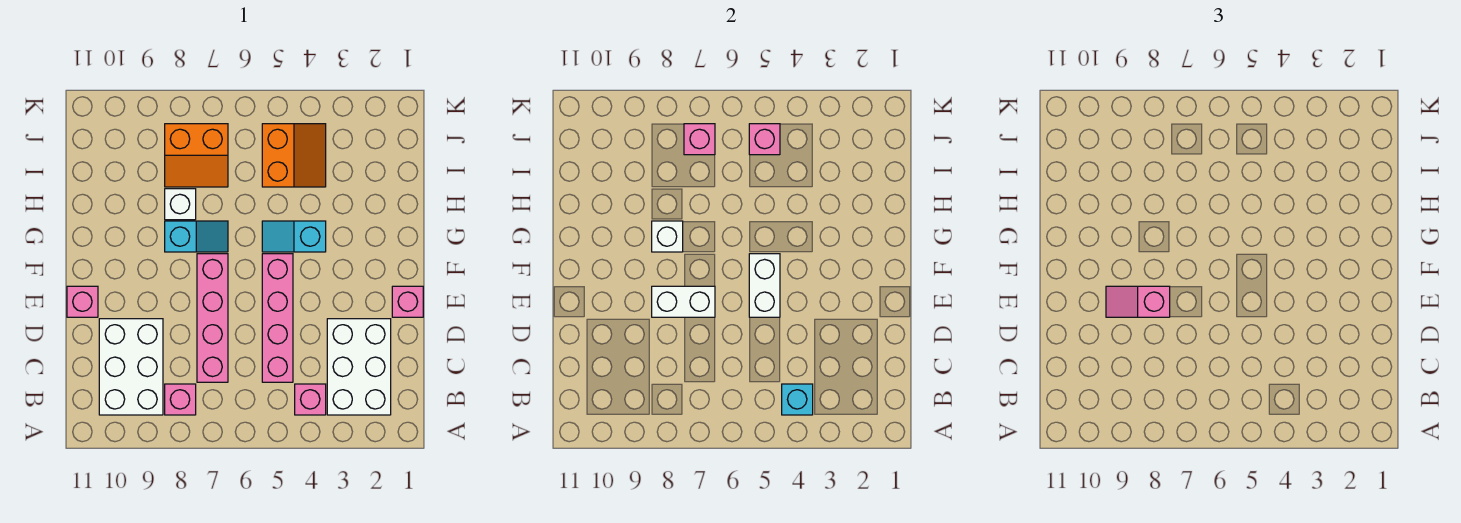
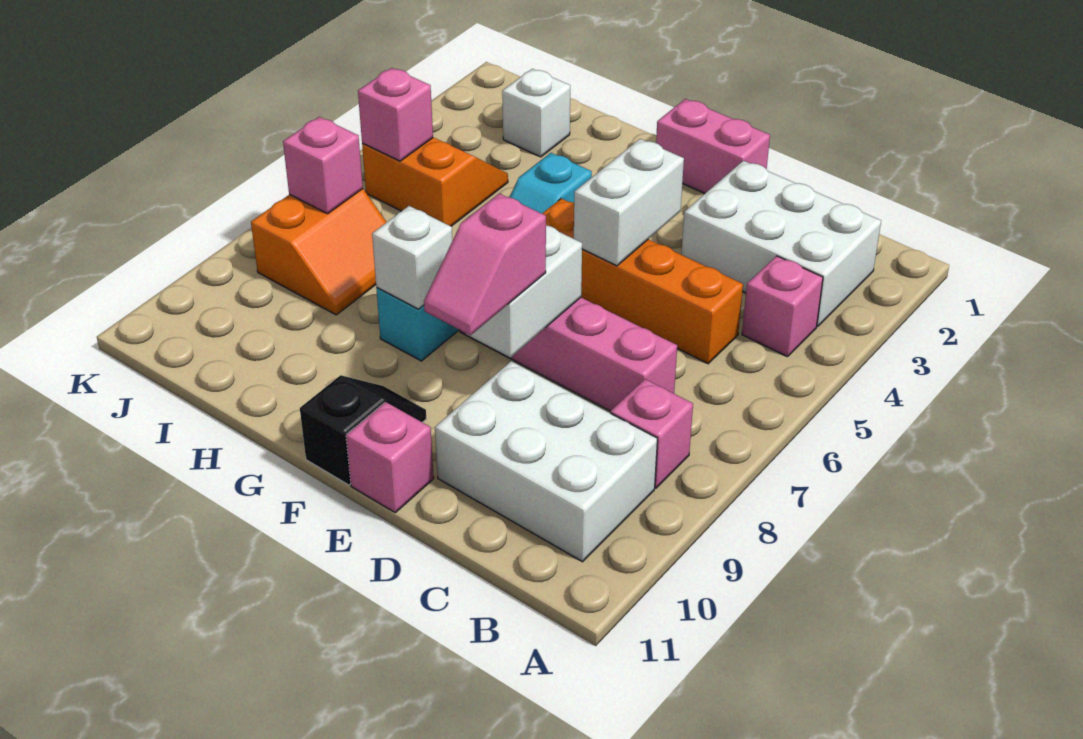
cyan 1x1 brick [782,384,813,415] -> none
pink 1x4 brick [262,254,293,382] -> orange 1x4 brick [542,198,743,364]
pink 1x1 brick [392,286,423,317] -> pink 1x2 brick [656,99,770,193]
white 1x2 brick [749,254,780,317] -> white 1x2 brick turned to [574,139,684,266]
none -> black 1x2 slope [300,375,426,485]
white 1x1 brick [165,189,196,220] -> white 1x1 brick moved to [502,69,570,157]

